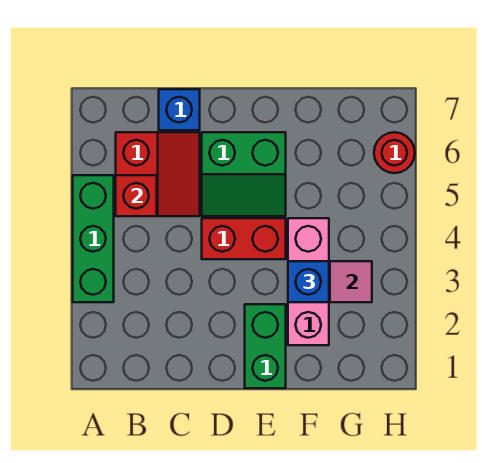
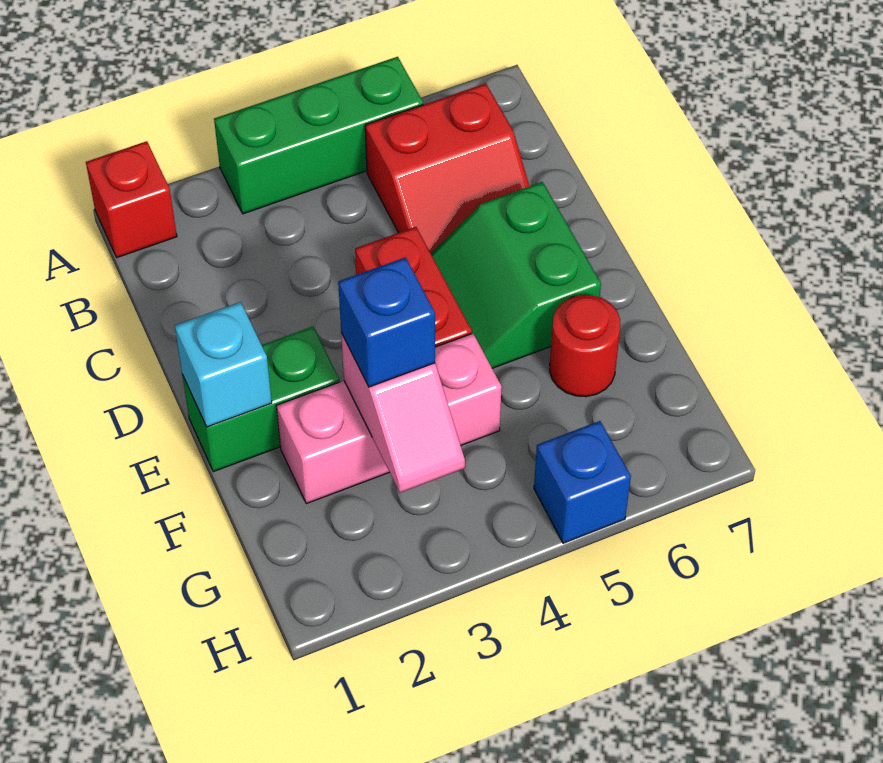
red 1x1 brick [116,175,157,216] -> red 1x1 brick moved to [86,141,177,258]
blue 1x1 brick [159,89,200,130] -> blue 1x1 brick moved to [534,421,631,543]
none -> cyan 1x1 brick [175,302,272,427]
red 1x1 round brick [374,132,415,173] -> red 1x1 round brick moved to [550,295,620,397]

